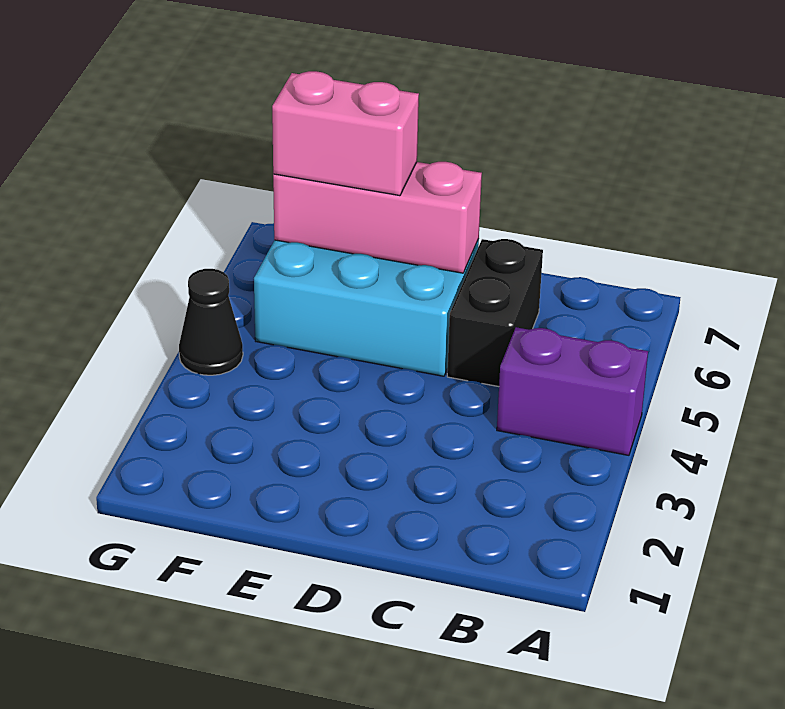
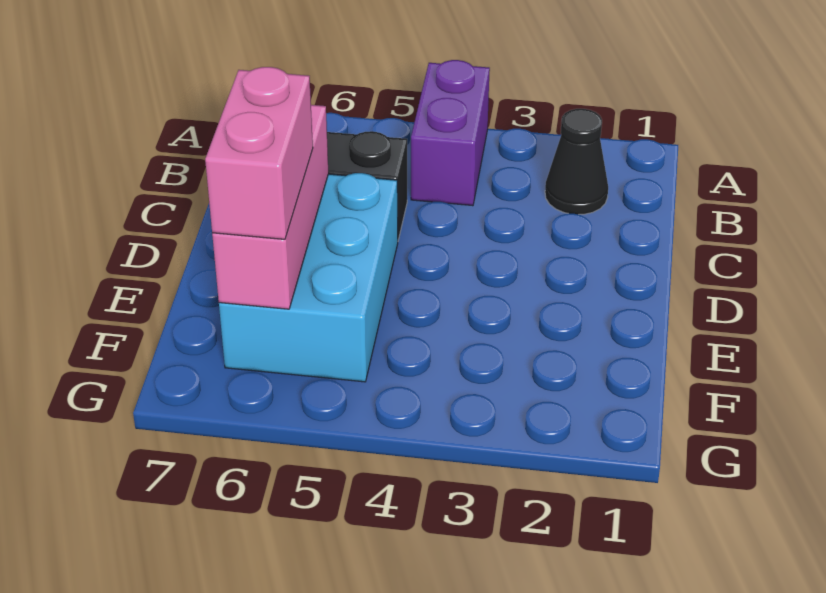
black 1x1 cone [179,269,243,375] -> black 1x1 cone moved to [545,109,608,215]

